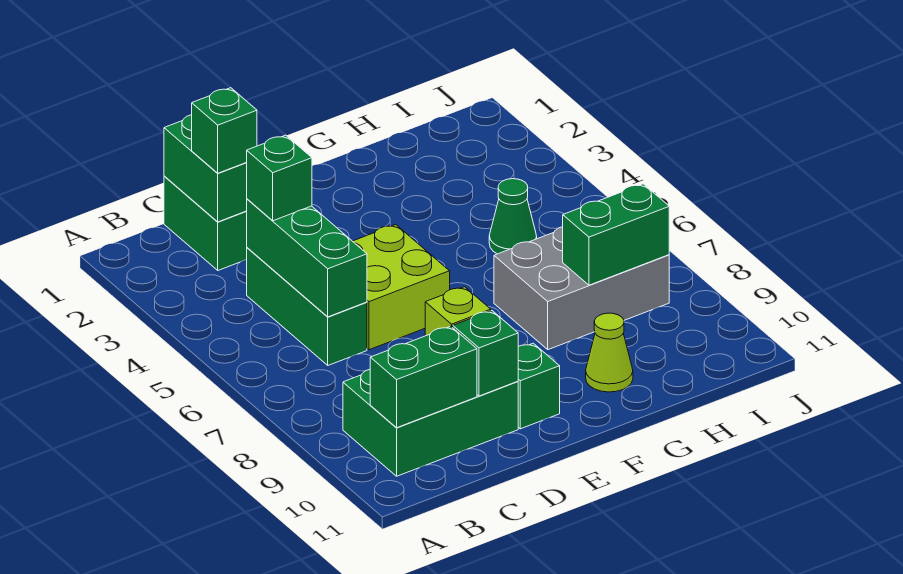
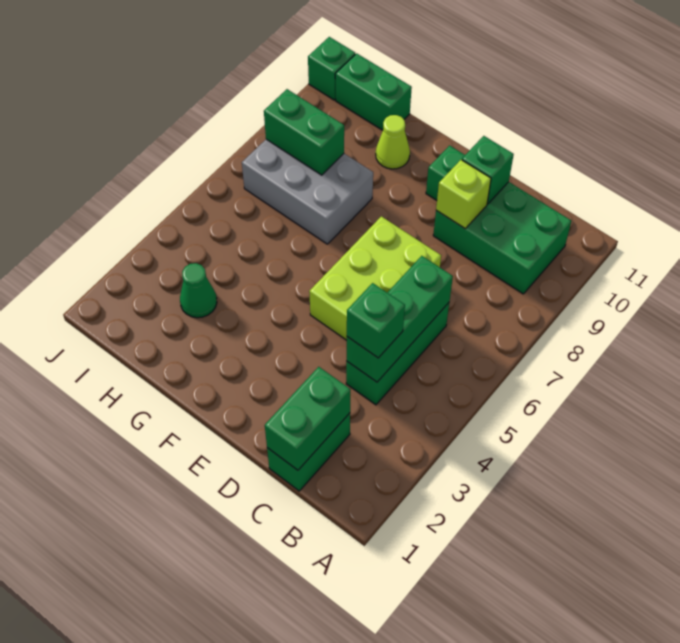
green 1x2 brick [370,326,477,428] -> green 1x2 brick moved to [335,53,412,130]
green 1x1 brick [192,88,257,173] -> green 1x1 brick moved to [308,37,355,100]
lime 2x2 brick [353,225,450,350] -> lime 2x3 brick [309,216,441,340]
green 1x1 cone [489,179,537,254] -> green 1x1 cone moved to [180,263,217,318]

